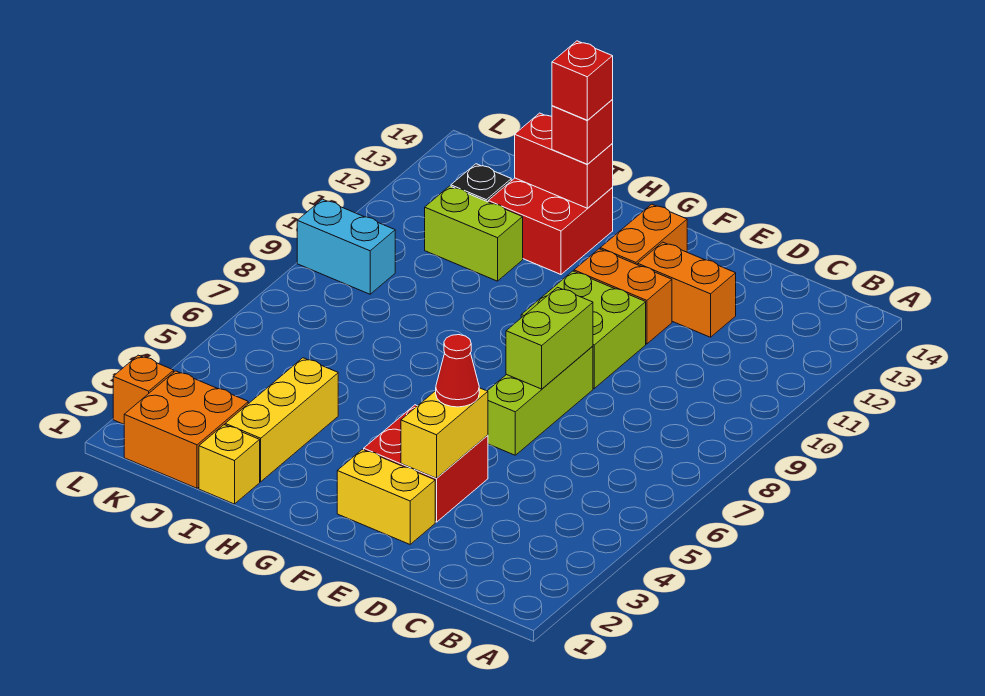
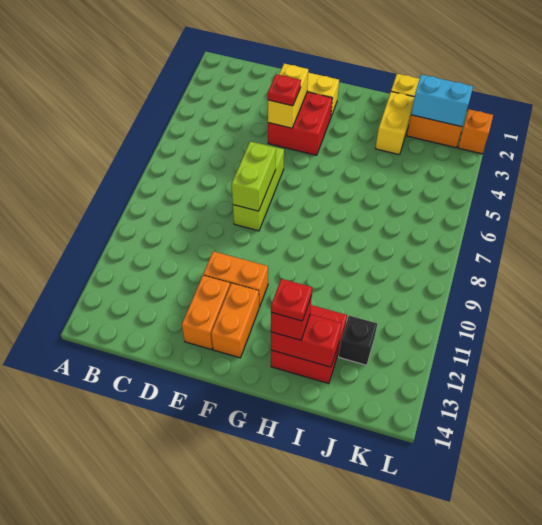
orange 1x2 brick [638,242,736,337] -> orange 1x2 brick turned to [182,275,230,350]
red 1x1 cone [436,335,479,407] -> red 1x1 plate [267,74,301,106]
lime 2x2 brick [521,271,646,388] -> none
red 1x1 brick [552,41,613,120] -> red 1x1 plate [271,279,312,321]
yellow 1x3 brick [225,358,338,482] -> yellow 1x2 brick [375,92,414,154]
lime 1x2 brick [425,186,523,281] -> none
cyan 1x2 brick [297,199,395,294] -> cyan 1x2 brick moved to [411,75,473,127]

